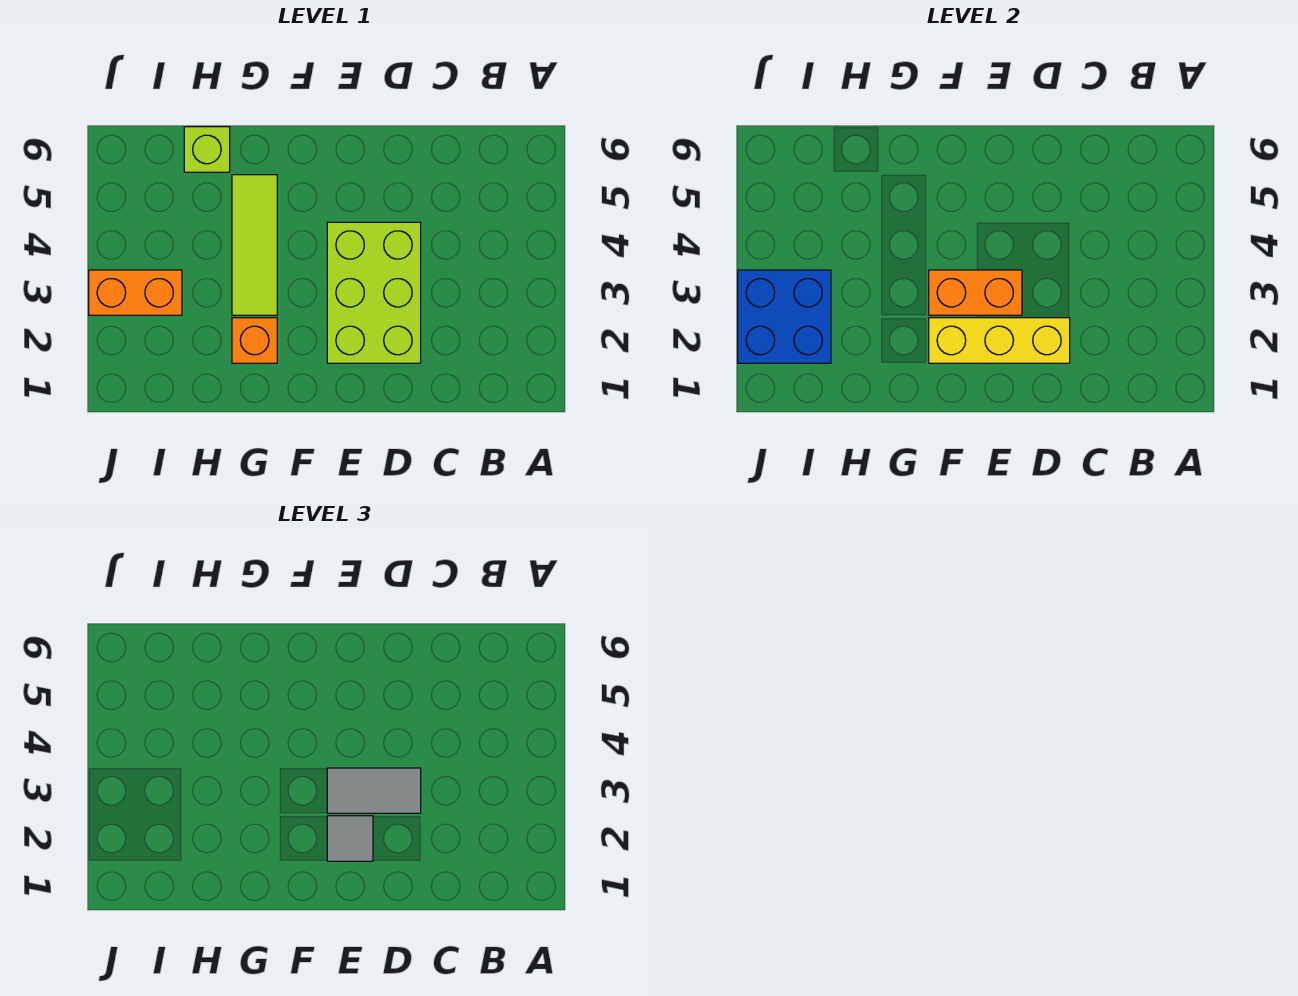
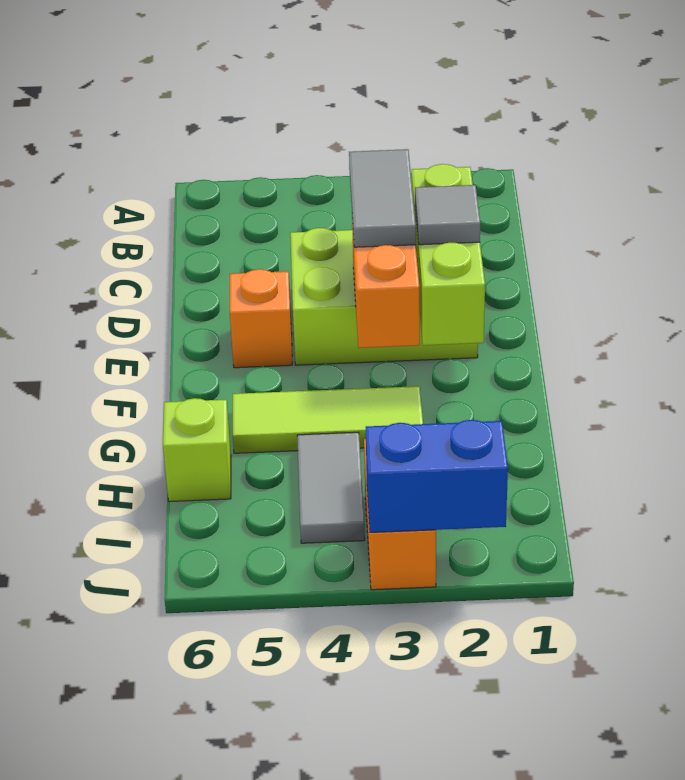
yellow 1x3 brick [929,318,1070,363] -> lime 1x3 brick [412,164,485,345]
orange 1x1 brick [232,318,277,363] -> orange 1x1 brick moved to [230,269,292,368]
none -> grey 1x2 tile [297,432,365,543]
blue 2x2 brick [738,270,831,363] -> blue 1x2 brick [366,420,508,532]

